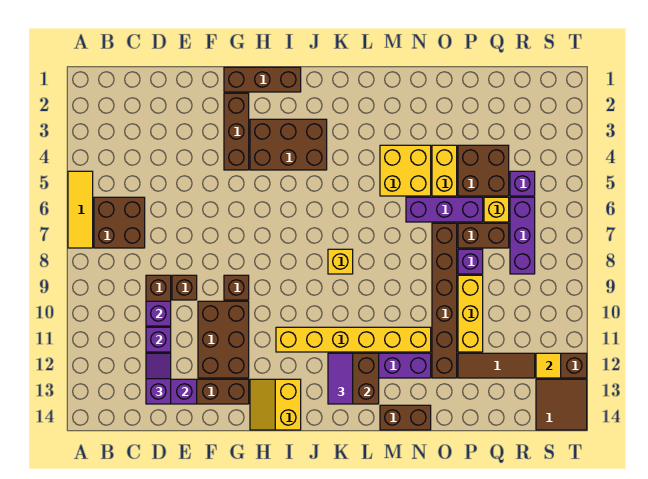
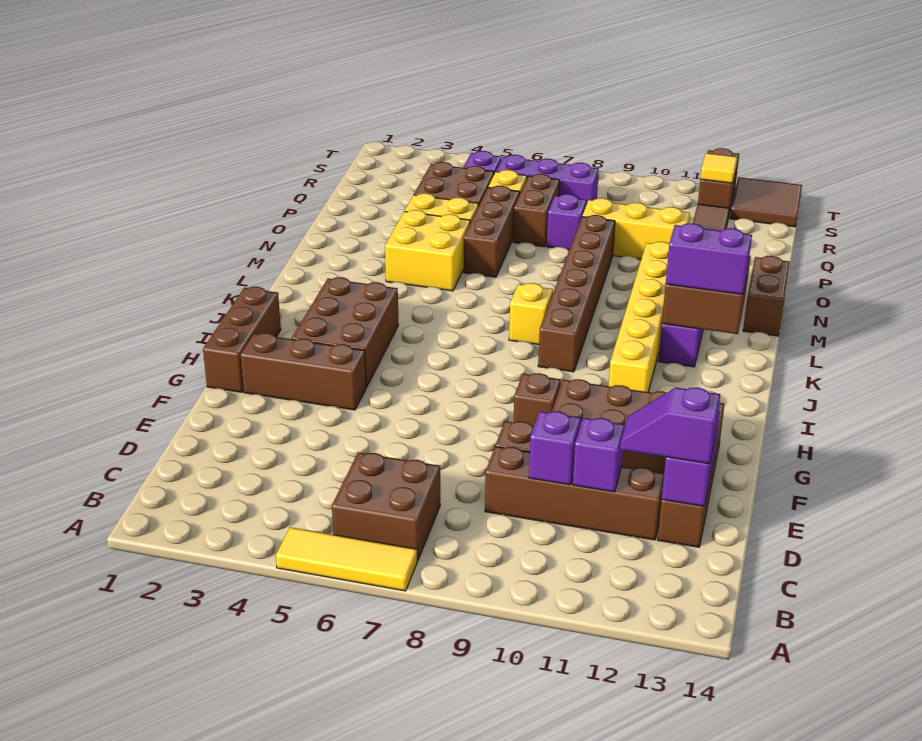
yellow 2x2 slope [250,379,301,430] -> none
purple 1x2 tile [328,353,353,404] -> purple 1x2 brick [666,223,752,294]
purple 1x3 brick [406,197,483,222] -> brown 1x3 brick [463,186,520,277]
brown 1x6 brick [432,223,457,378] -> brown 1x6 brick turned to [538,215,615,372]

